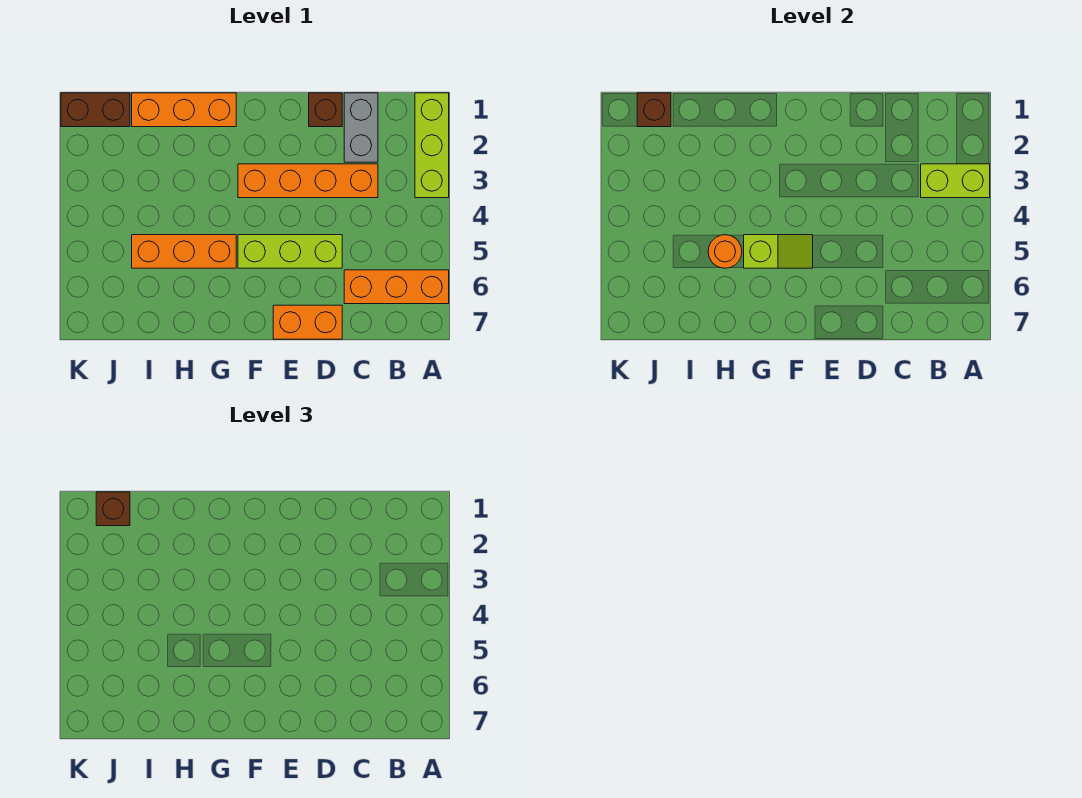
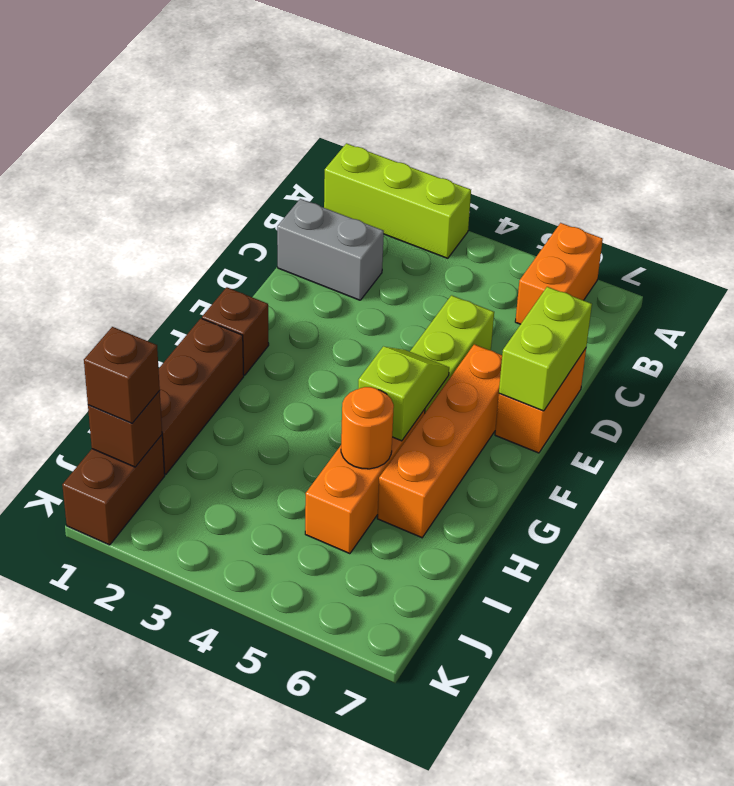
lime 1x2 brick [921,164,990,198] -> lime 1x2 brick moved to [499,287,592,411]
orange 1x3 brick [344,270,449,304] -> orange 1x2 brick [515,223,603,324]
orange 1x4 brick [238,164,378,198] -> orange 1x4 brick moved to [377,344,502,538]
brown 1x1 brick [309,93,342,127] -> brown 1x1 brick moved to [202,287,269,375]
orange 1x3 brick [132,93,236,127] -> brown 1x3 brick [159,318,244,474]

